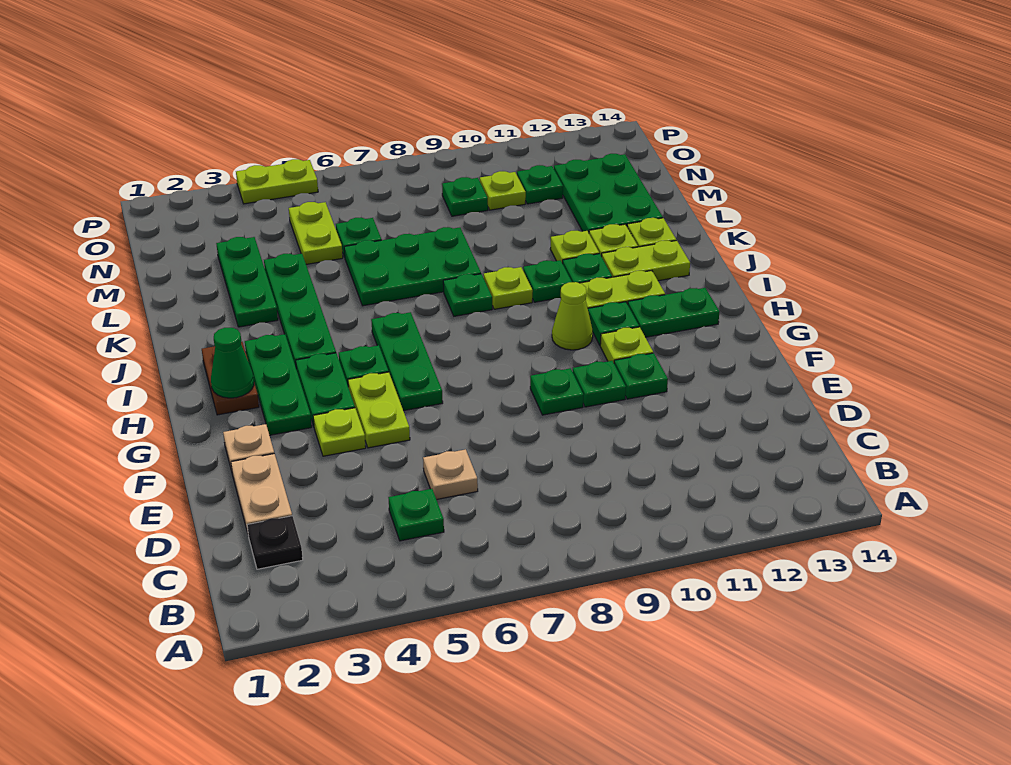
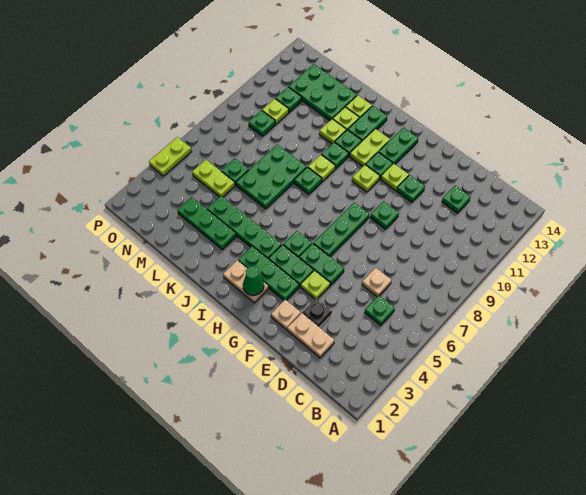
black 1x1 plate [247,516,303,569] -> black 1x1 plate moved to [302,298,332,327]
lime 1x2 plate [348,372,410,448] -> green 1x2 plate [299,243,344,285]
green 1x1 plate [573,361,626,407] -> green 1x1 plate moved to [442,186,470,213]
green 1x3 plate [371,312,443,411] -> green 1x3 plate turned to [313,203,369,257]
brown 1x2 plate [202,342,259,415] -> tan 1x2 plate [223,260,268,303]
lime 1x1 cone [552,282,593,350] -> lime 1x1 plate [352,165,380,192]
lime 1x2 plate [602,240,690,281] -> green 1x2 plate [348,106,387,141]

